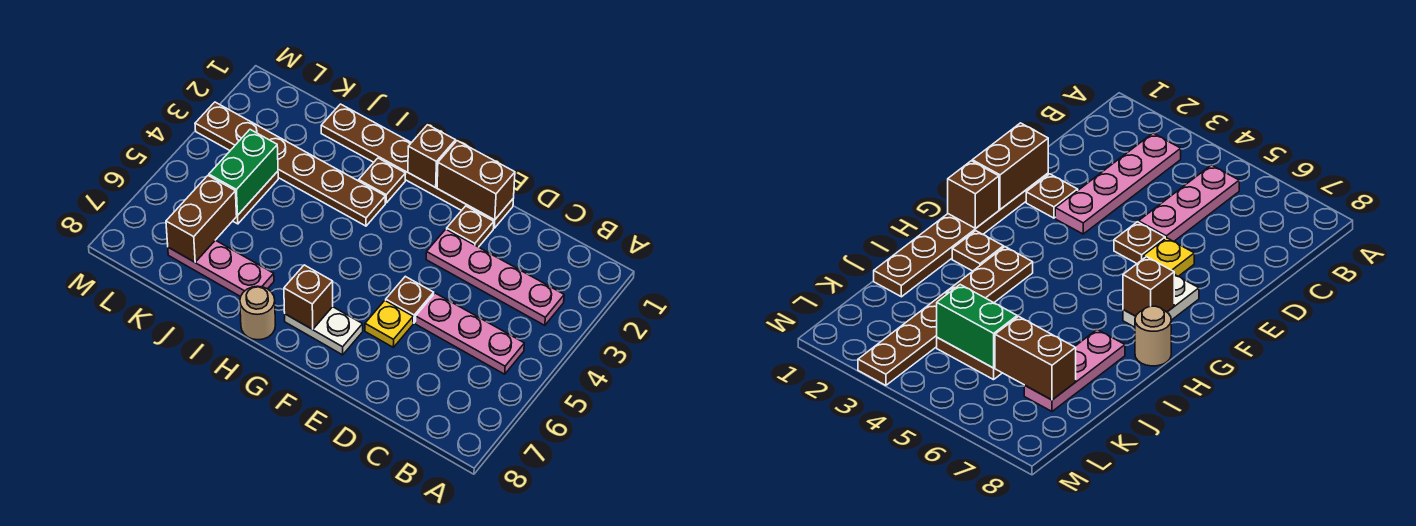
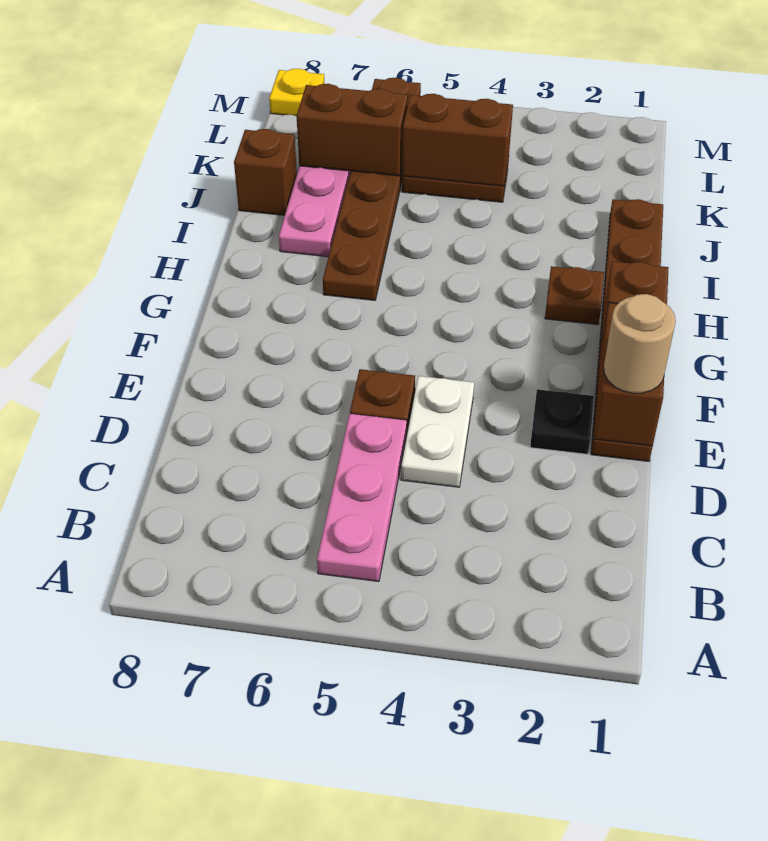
pink 1x4 plate [426,229,564,325] -> none
brown 1x1 plate [447,206,494,247] -> black 1x1 plate [530,389,594,454]
yellow 1x1 plate [365,301,413,347] -> yellow 1x1 plate moved to [269,69,325,116]
white 1x2 plate [285,307,363,355] -> white 1x2 plate moved to [401,376,474,487]
brown 1x1 brick [284,265,333,329] -> brown 1x1 brick moved to [234,129,297,215]
brown 1x6 plate [195,102,385,226] -> brown 1x6 plate moved to [323,78,421,300]
tan 1x1 round brick [240,286,275,340] -> tan 1x1 round brick moved to [604,294,676,393]
green 1x2 brick [209,130,278,215] -> brown 1x2 brick [402,94,513,186]

